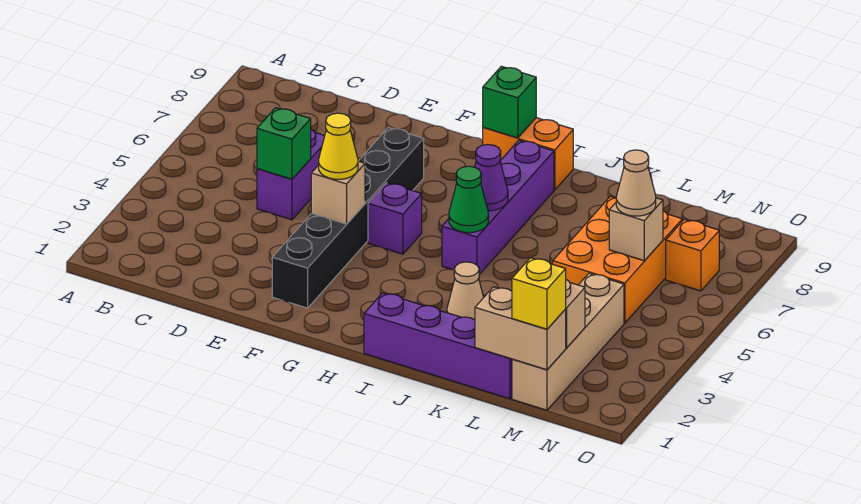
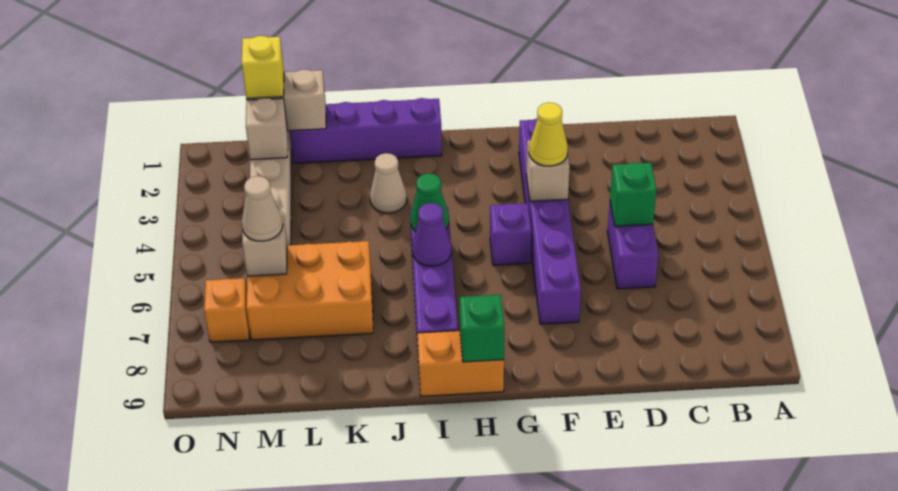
black 1x6 brick [272,128,424,308] -> purple 1x6 brick [519,119,581,324]
orange 2x3 brick [553,196,682,323] -> orange 2x3 brick turned to [246,241,373,340]

